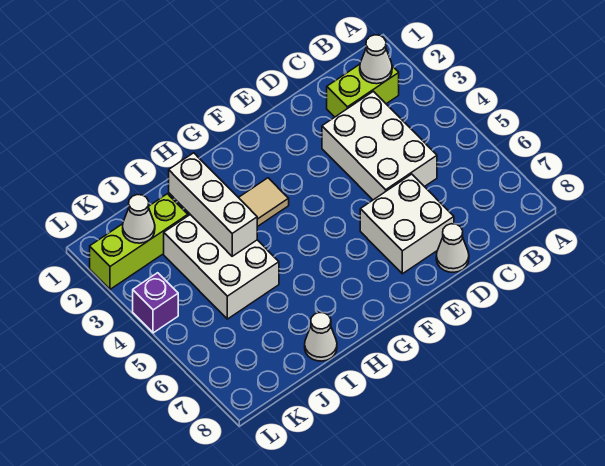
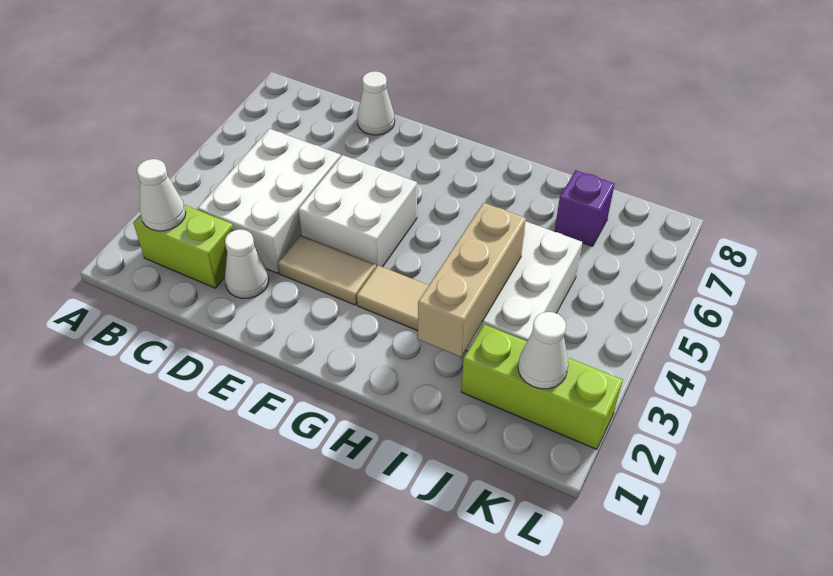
white 2x2 brick [360,174,454,274] -> white 2x2 brick moved to [298,155,417,267]
none -> tan 1x2 tile [278,235,376,305]
white 1x3 brick [169,153,257,256] -> tan 1x3 brick [418,203,526,357]
white 1x1 cone [305,313,337,361] -> white 1x1 cone moved to [225,229,269,298]
purple 1x1 brick [133,273,178,333] -> purple 1x1 brick moved to [554,170,615,246]

